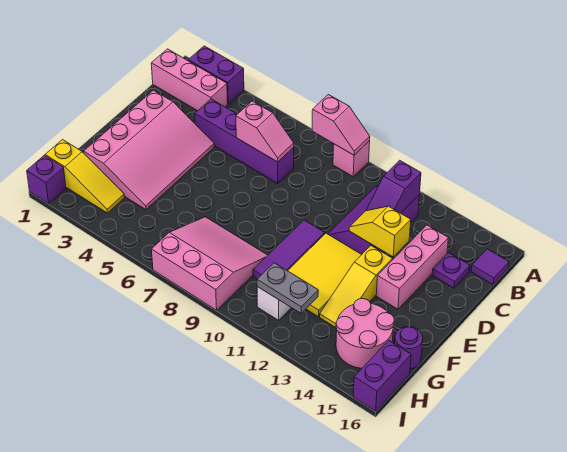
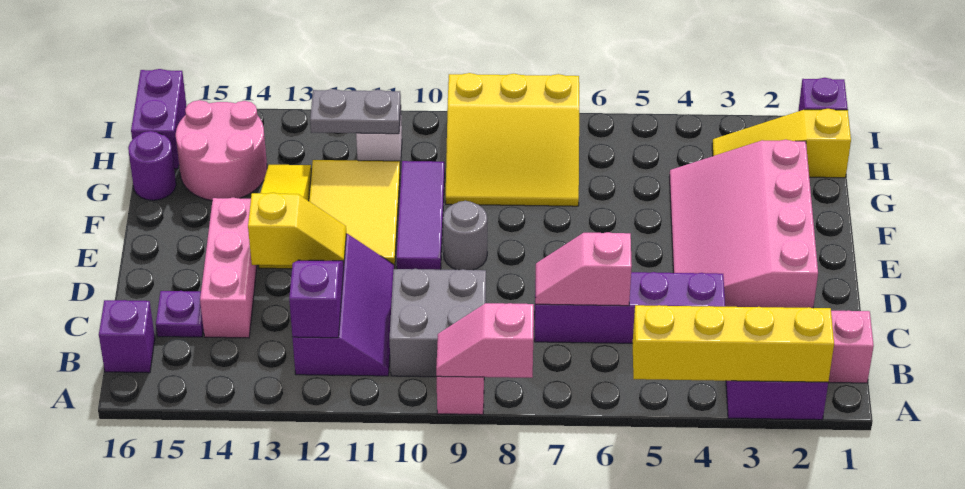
none -> yellow 1x4 brick [633,305,834,382]
none -> grey 2x2 brick [389,269,486,377]
purple 1x1 tile [471,249,509,284] -> purple 1x1 brick [99,300,155,373]
none -> grey 1x1 round brick [443,201,487,270]
pink 3x3 slope [151,217,267,310] -> yellow 3x3 slope [446,73,579,206]

